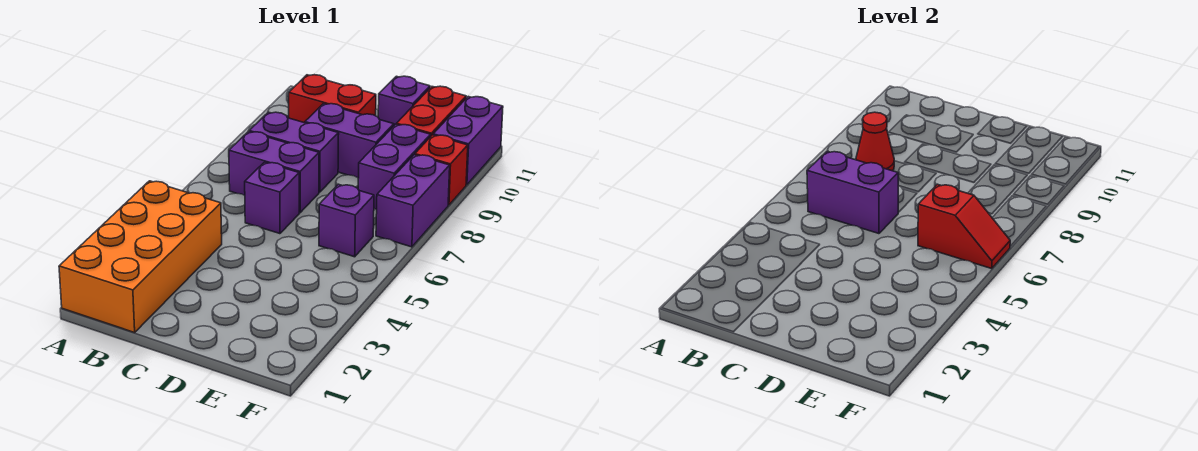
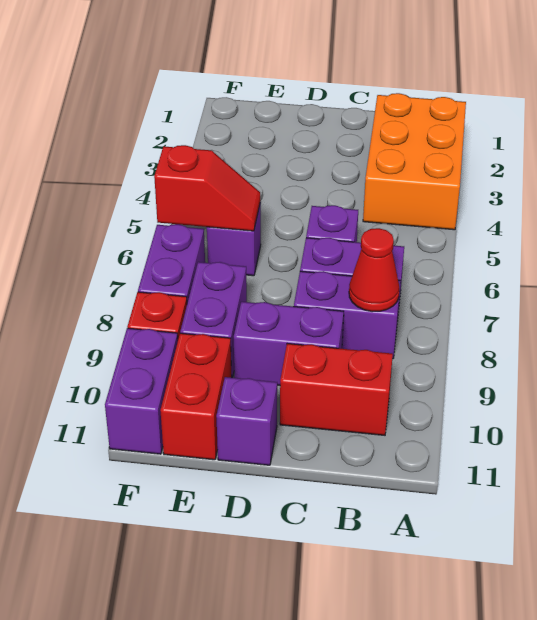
orange 2x4 brick [59,181,222,333] -> orange 2x3 brick [363,93,466,230]
purple 1x2 brick [807,151,898,234] -> none
red 1x2 slope [918,184,1010,269] -> red 1x2 slope turned to [154,145,260,231]

